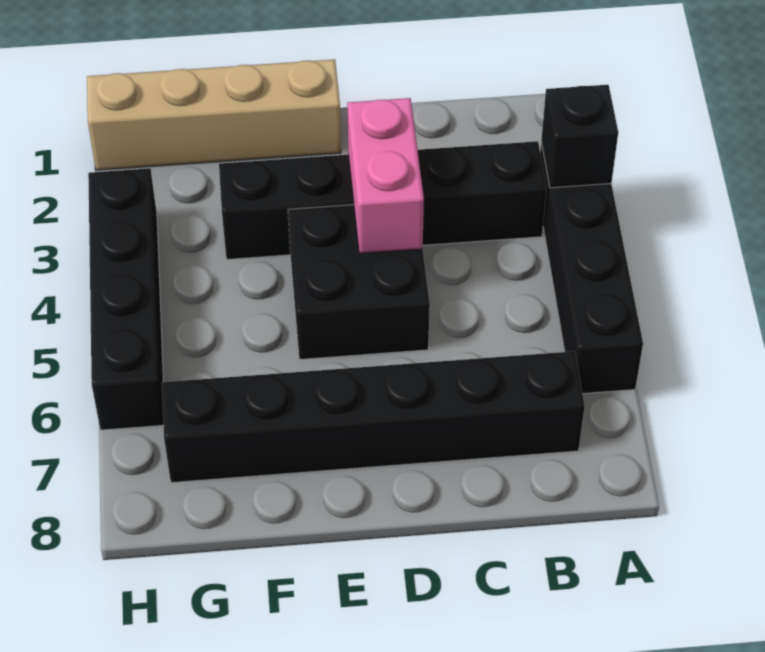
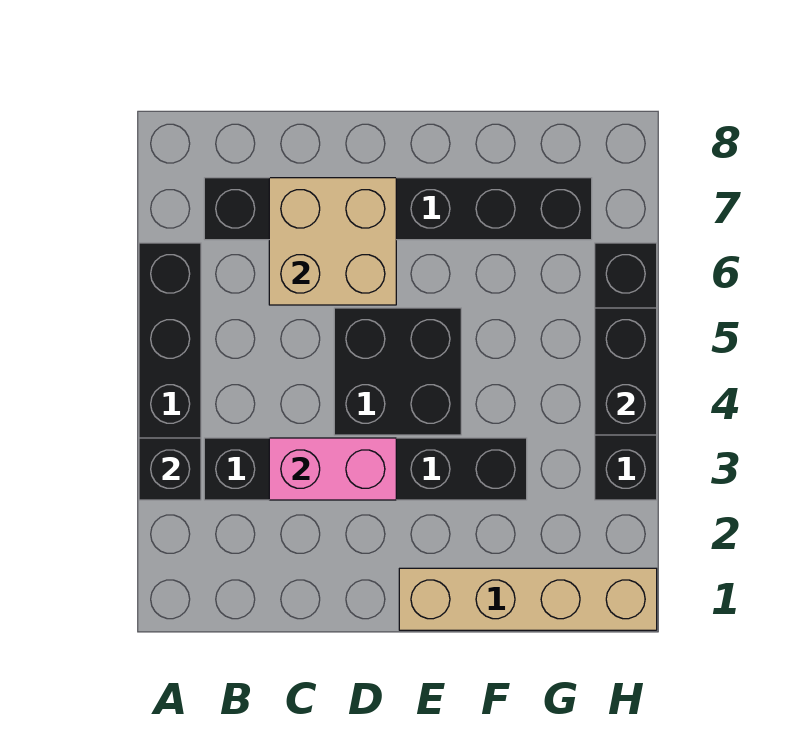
none -> tan 2x2 brick [269,178,396,305]
pink 1x2 brick [347,98,424,254] -> pink 1x2 brick turned to [269,438,396,500]
none -> black 1x2 brick [595,308,657,435]

